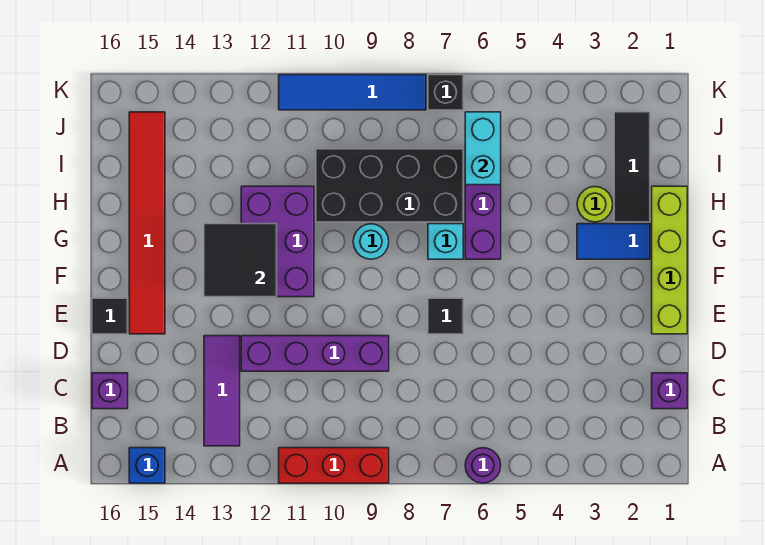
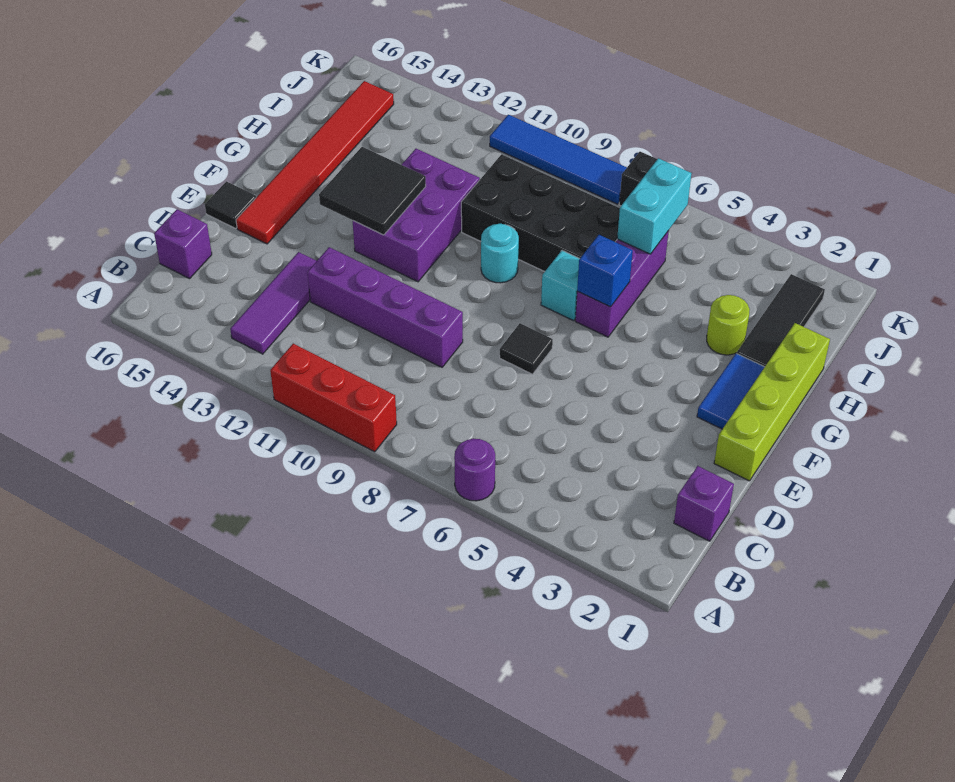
blue 1x1 brick [129,448,165,483] -> blue 1x1 brick moved to [577,235,633,307]
blue 1x2 tile [577,224,650,259] -> blue 1x2 tile turned to [697,353,764,429]

